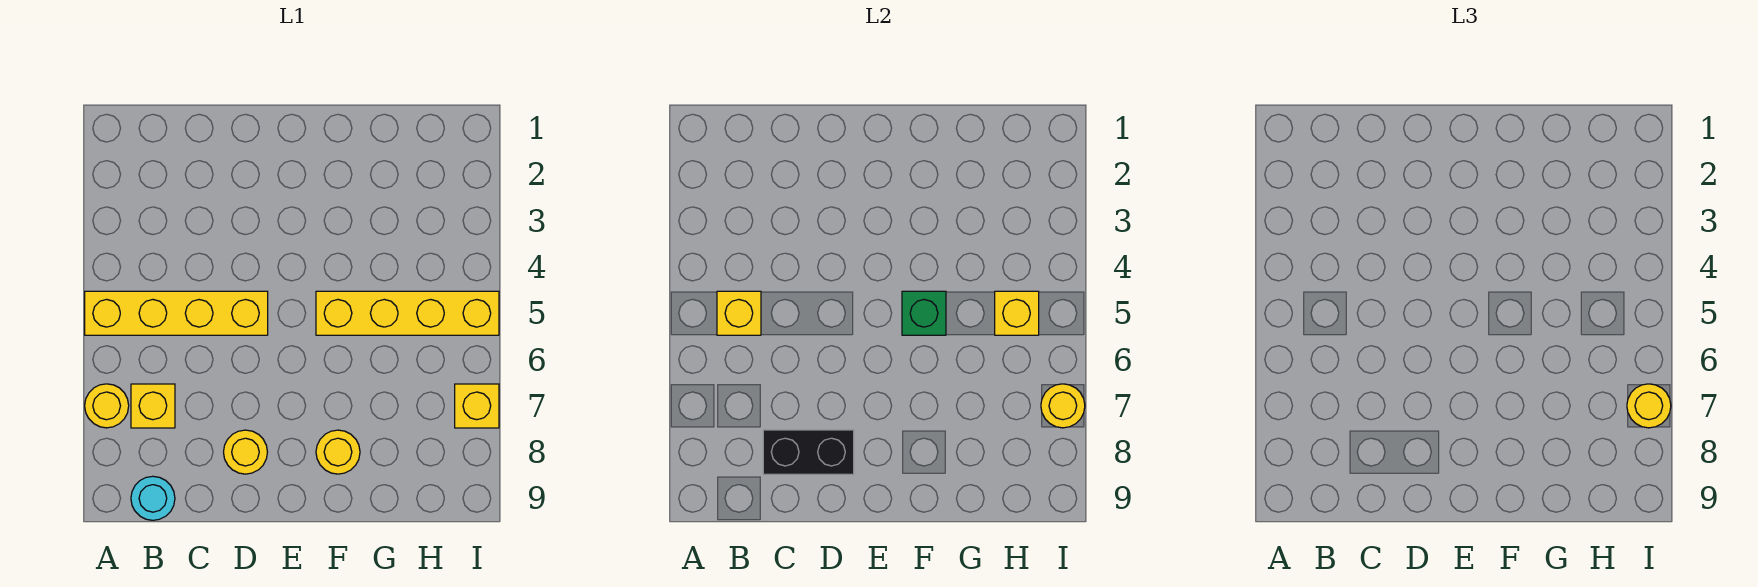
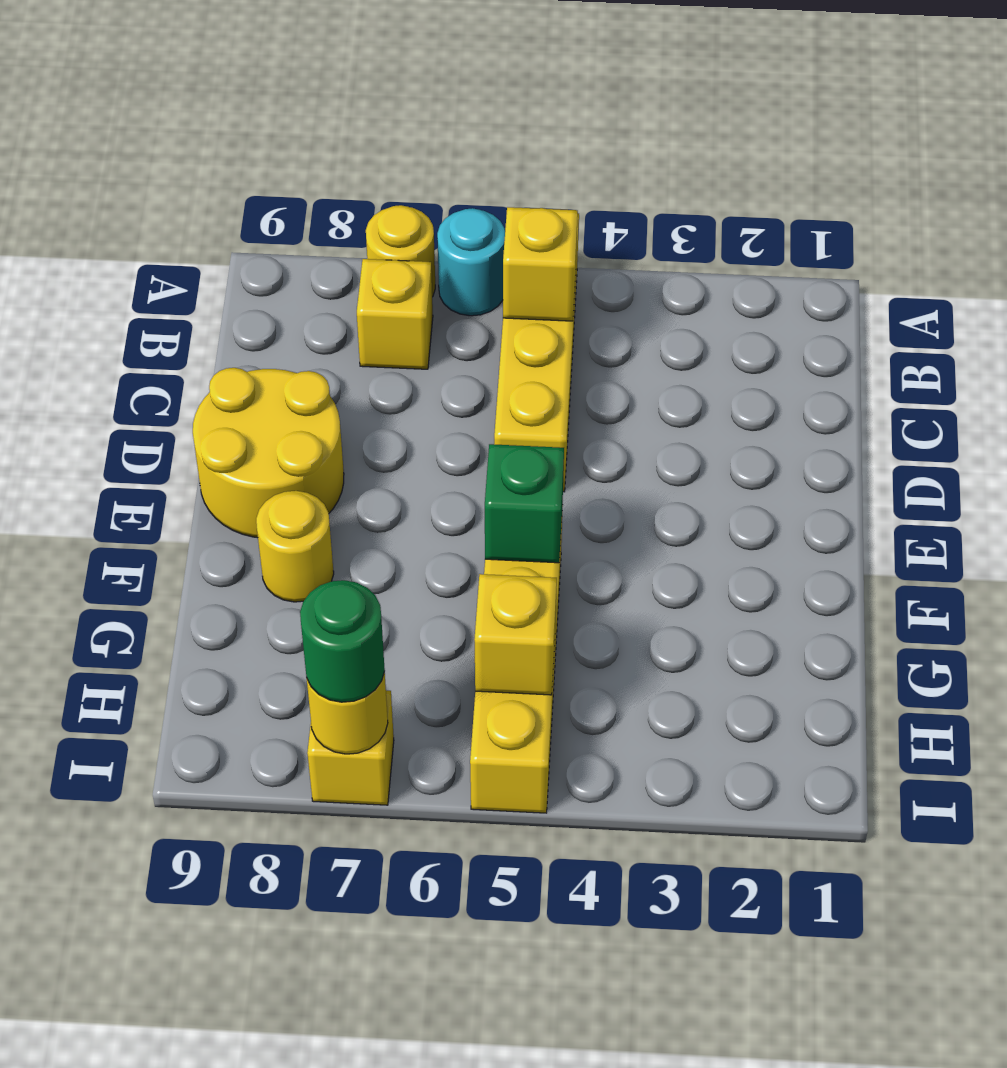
cyan 1x1 round brick [131,476,175,520] -> cyan 1x1 round brick moved to [437,208,505,316]
black 1x2 brick [763,430,854,474] -> none
yellow 1x1 round brick [224,430,267,474] -> yellow 2x2 round brick [193,368,344,538]
yellow 1x1 round brick [1627,384,1671,428] -> green 1x1 round brick [300,580,385,702]

